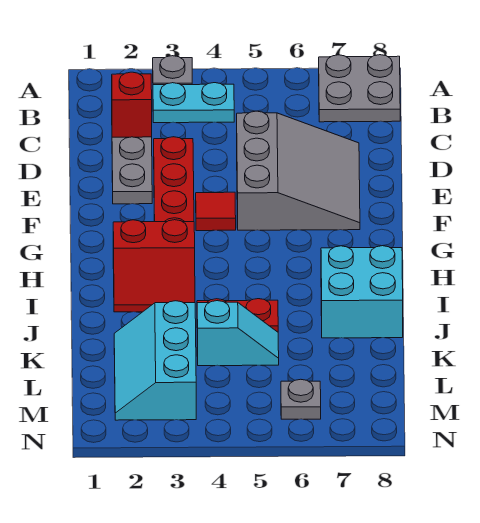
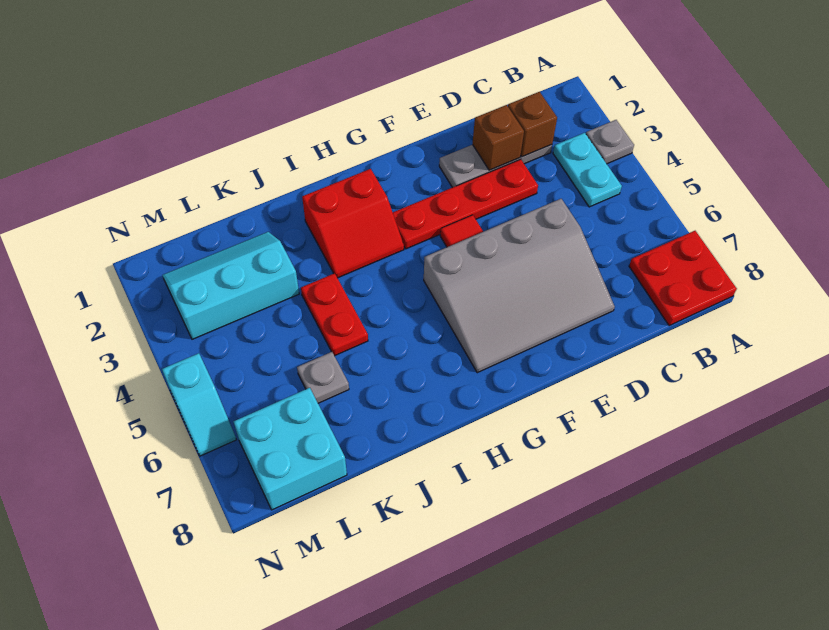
grey 2x2 plate [319,55,400,122] -> red 2x2 plate [629,231,737,325]
red 1x1 brick [112,72,152,137] -> brown 1x1 brick [508,92,557,157]
none -> brown 1x1 brick [472,105,524,170]
grey 3x3 slope [237,111,360,230] -> grey 3x4 slope [424,199,615,373]
red 2x2 slope [113,220,195,312] -> red 2x2 slope turned to [302,169,404,278]
cyan 2x2 brick [321,246,403,338] -> cyan 2x2 brick moved to [234,388,347,510]
cyan 1x2 slope [197,301,279,366] -> cyan 1x2 slope moved to [162,353,236,456]
grey 1x1 plate [281,379,321,419] -> grey 1x1 plate moved to [297,352,349,403]

